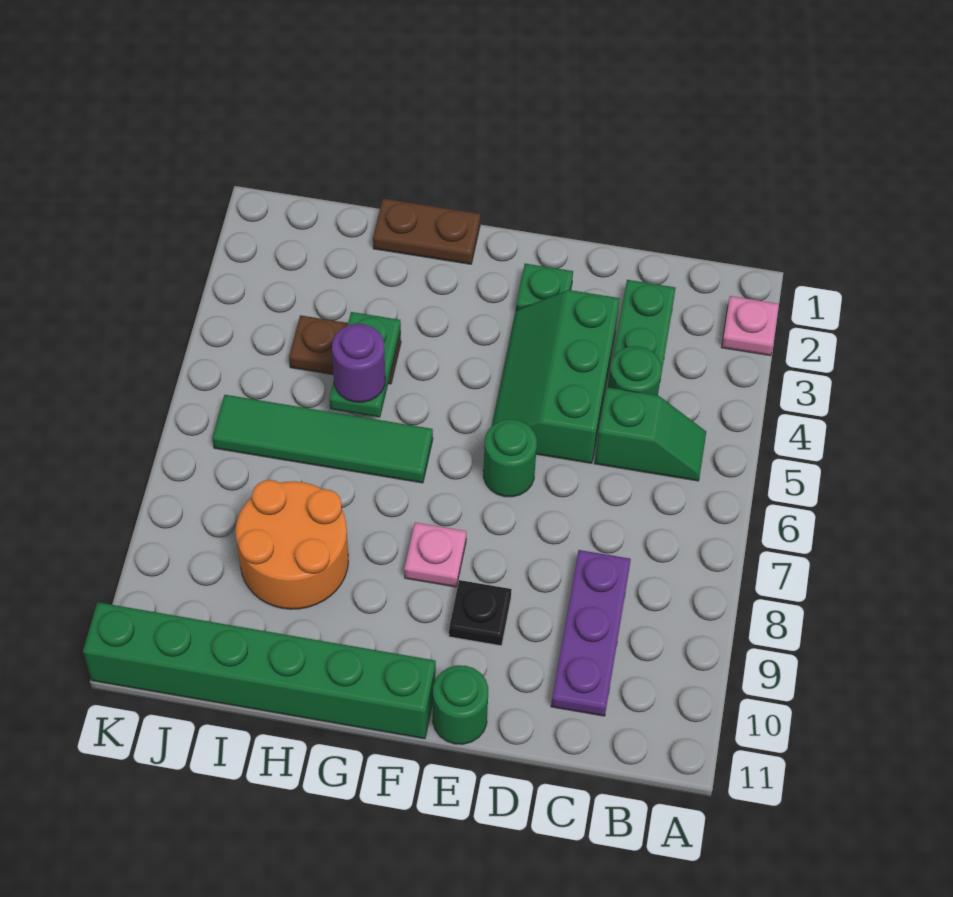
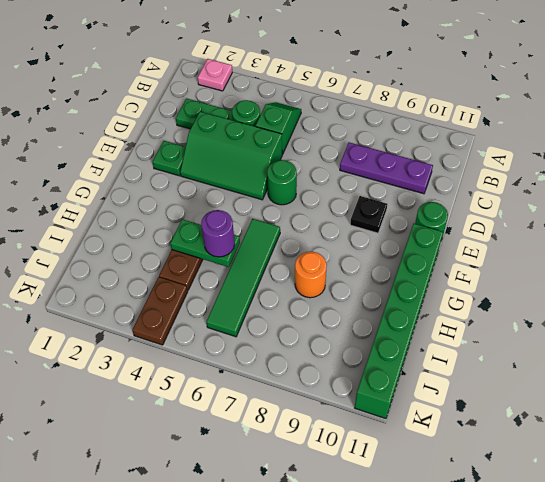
pink 1x1 plate [404,523,466,587] -> none
brown 1x2 plate [373,199,480,264] -> brown 1x2 plate moved to [132,277,188,345]
orange 2x2 round brick [236,480,348,609] -> orange 1x1 round brick [295,252,327,298]

